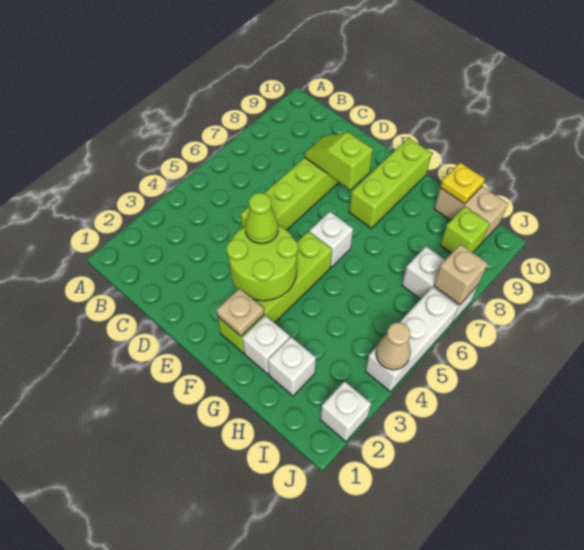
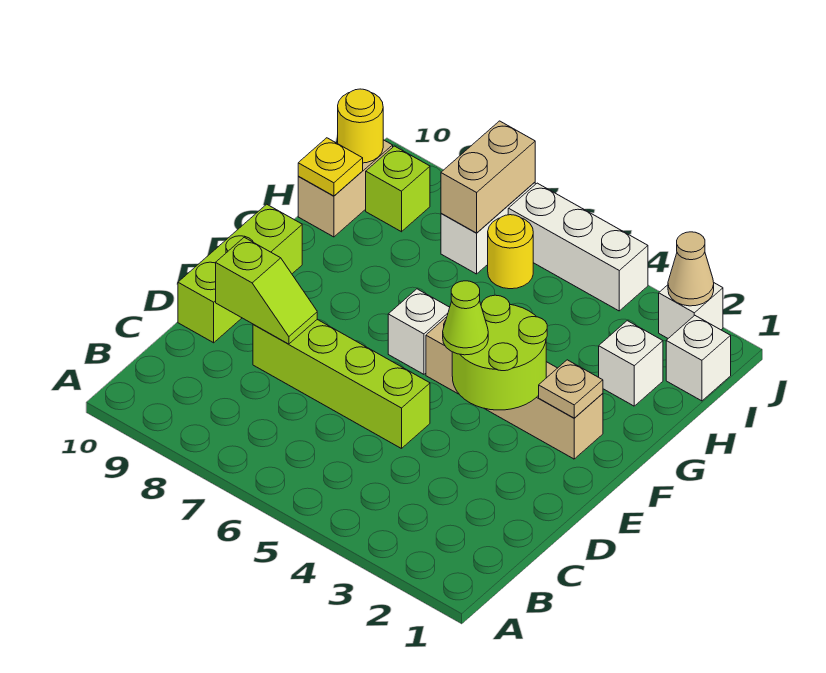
lime 1x2 slope [305,132,373,190] -> lime 1x2 slope turned to [216,237,317,344]
lime 1x4 brick [217,231,332,353] -> tan 1x4 brick [426,317,603,459]
lime 1x3 brick [349,138,432,228] -> lime 1x3 brick turned to [178,204,302,343]
white 1x1 brick [242,316,290,374] -> white 1x1 brick moved to [666,315,731,401]
none -> yellow 1x1 round brick [488,215,533,289]
none -> yellow 1x1 round brick [338,89,383,163]
tan 1x1 cone [376,322,411,370] -> tan 1x1 cone moved to [668,232,714,306]
tan 1x1 brick [434,244,488,305] -> tan 1x2 brick [441,121,535,233]

